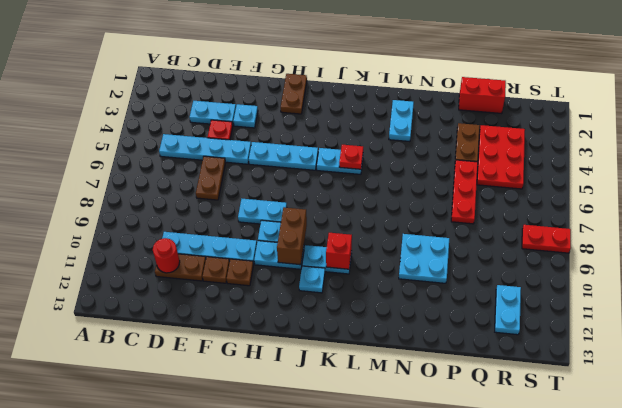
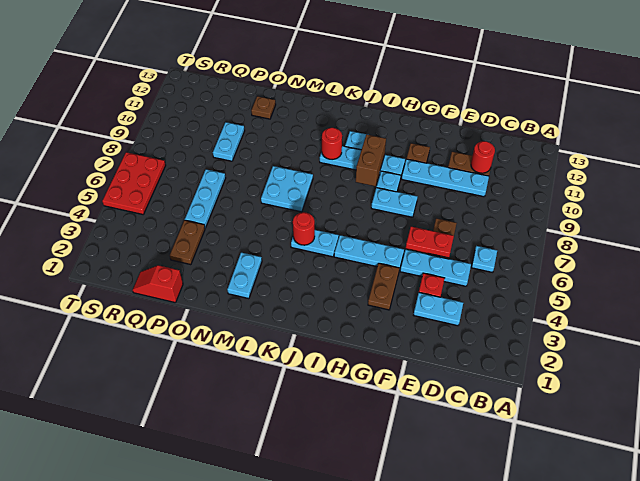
cyan 1x4 plate [159,134,251,164] -> cyan 1x3 plate [400,250,471,286]
cyan 1x1 plate [233,104,258,128] -> cyan 1x1 plate moved to [471,246,497,272]
brown 1x1 plate [203,257,230,283] -> brown 1x1 plate moved to [251,96,276,119]
brown 1x2 plate [281,74,307,114] -> brown 1x2 plate moved to [368,263,400,310]
red 1x1 plate [339,145,363,169] -> red 1x1 round brick [293,212,315,245]
red 1x1 brick [326,233,352,269] -> red 1x1 round brick [322,128,342,160]
cyan 2x2 plate [399,234,449,283] -> cyan 2x2 plate moved to [261,166,313,212]
red 1x2 brick [459,77,506,114] -> red 1x2 slope [133,265,183,303]
red 1x3 plate [451,160,478,224] -> cyan 1x3 plate [185,169,226,228]
red 2x3 plate [477,125,525,189] -> red 2x3 plate moved to [102,152,166,214]
cyan 1x2 plate [495,285,521,335] -> cyan 1x2 plate moved to [213,122,245,161]
red 1x2 plate [522,225,571,253] -> red 1x2 plate moved to [406,227,454,258]

